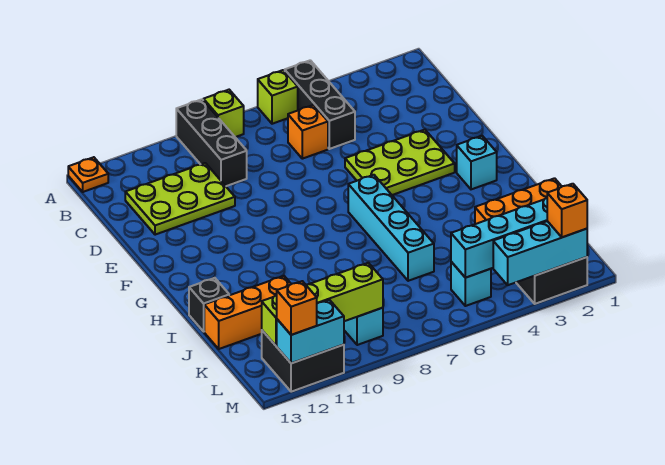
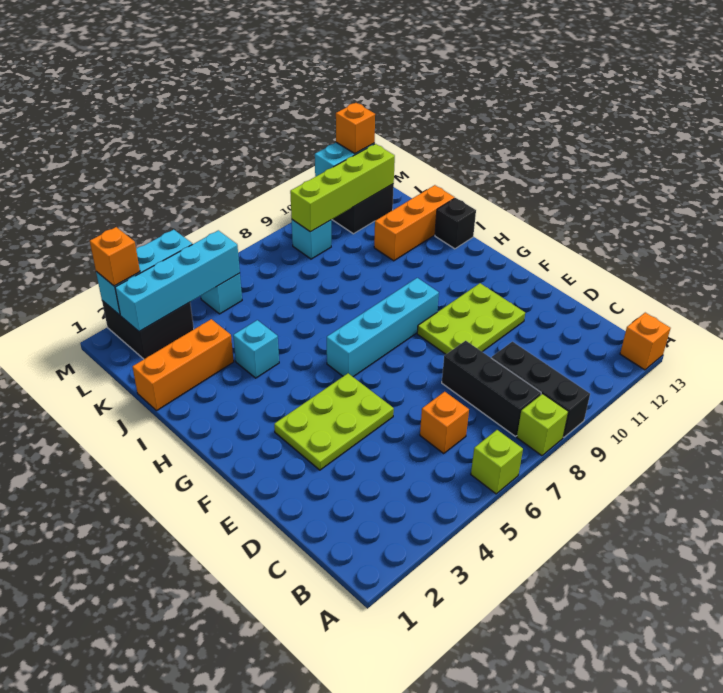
black 1x3 brick [285,60,355,149] -> black 1x3 brick moved to [442,341,541,436]
orange 1x1 plate [68,157,108,192] -> orange 1x1 brick [620,313,671,370]
lime 2x3 plate [125,163,235,235] -> lime 2x3 plate moved to [417,283,525,354]
cyan 1x1 brick [457,136,497,189] -> cyan 1x1 brick moved to [233,320,279,378]
cyan 1x4 brick [348,175,434,281] -> cyan 1x4 brick turned to [327,278,439,377]

